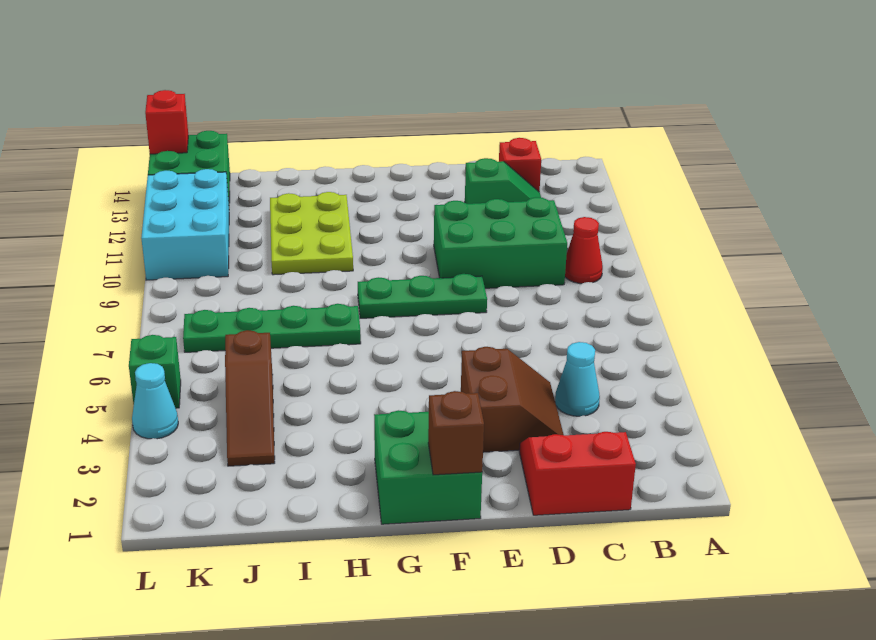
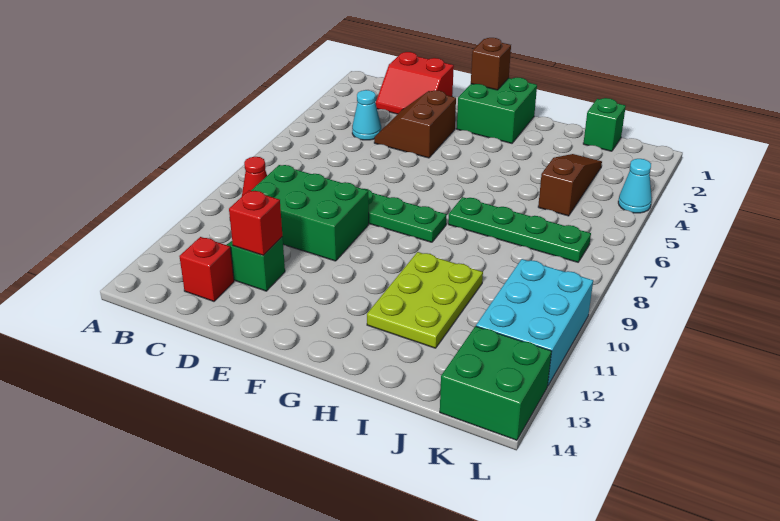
green 1x1 brick [129,335,181,408] -> green 1x1 brick moved to [583,98,626,151]
red 1x1 brick [145,90,188,154] -> red 1x1 brick moved to [229,190,282,255]

